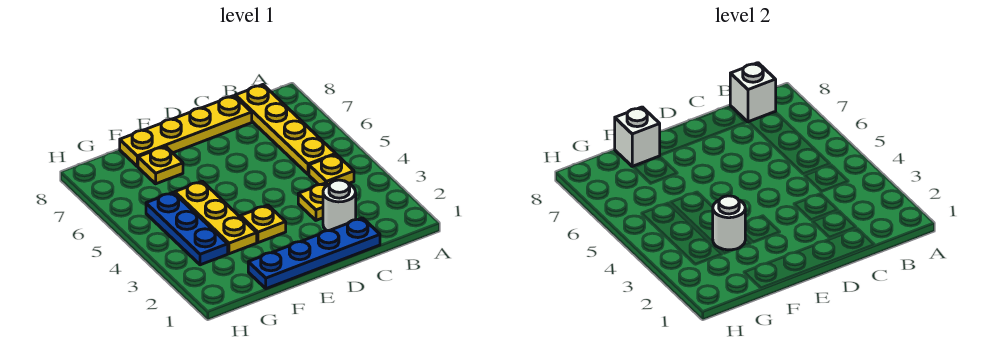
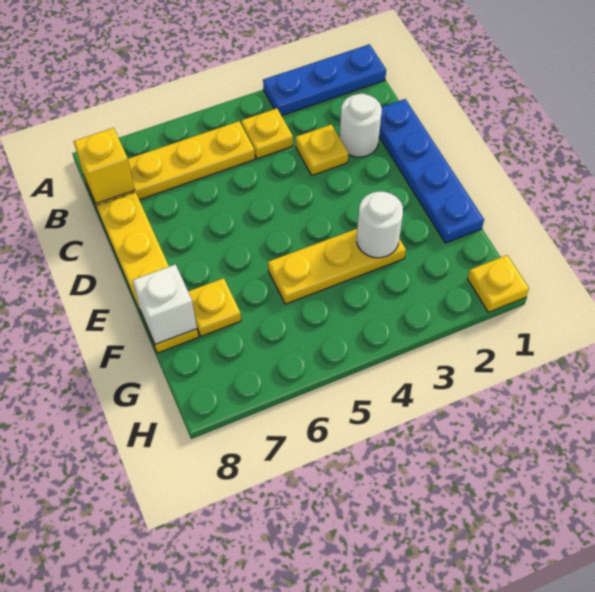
white 1x1 brick [730,63,776,122] -> yellow 1x1 brick [74,128,135,204]
yellow 1x1 plate [240,205,286,243] -> yellow 1x1 plate moved to [467,255,529,312]
blue 1x3 plate [146,192,228,265] -> blue 1x3 plate moved to [263,44,386,116]

